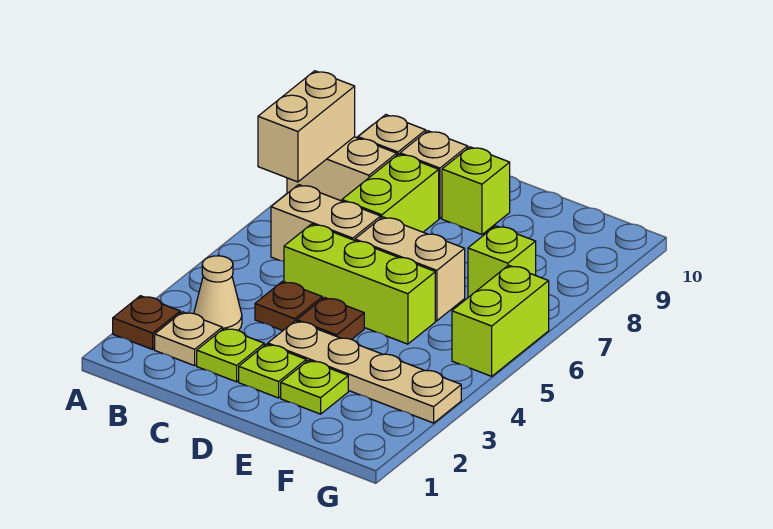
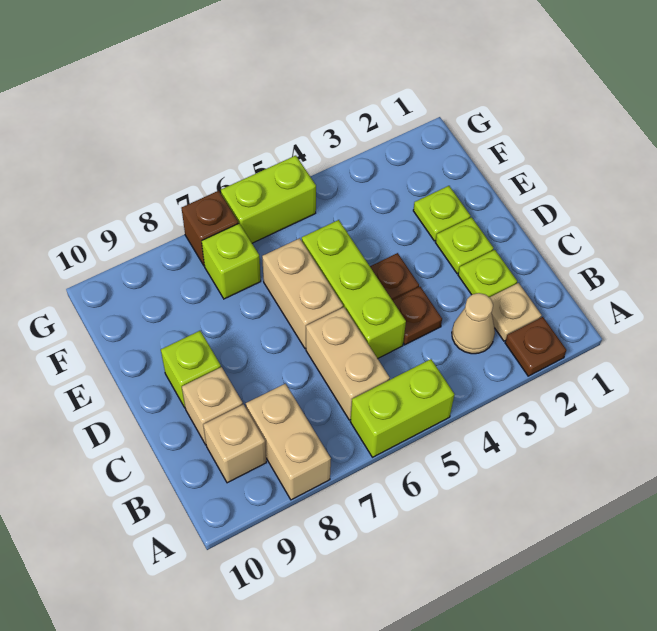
tan 1x2 brick [258,71,355,182] -> none
lime 1x2 brick [342,154,439,232] -> lime 1x2 brick moved to [350,359,454,457]
tan 1x4 plate [268,321,461,423] -> none
none -> brown 1x1 brick [181,191,238,265]

